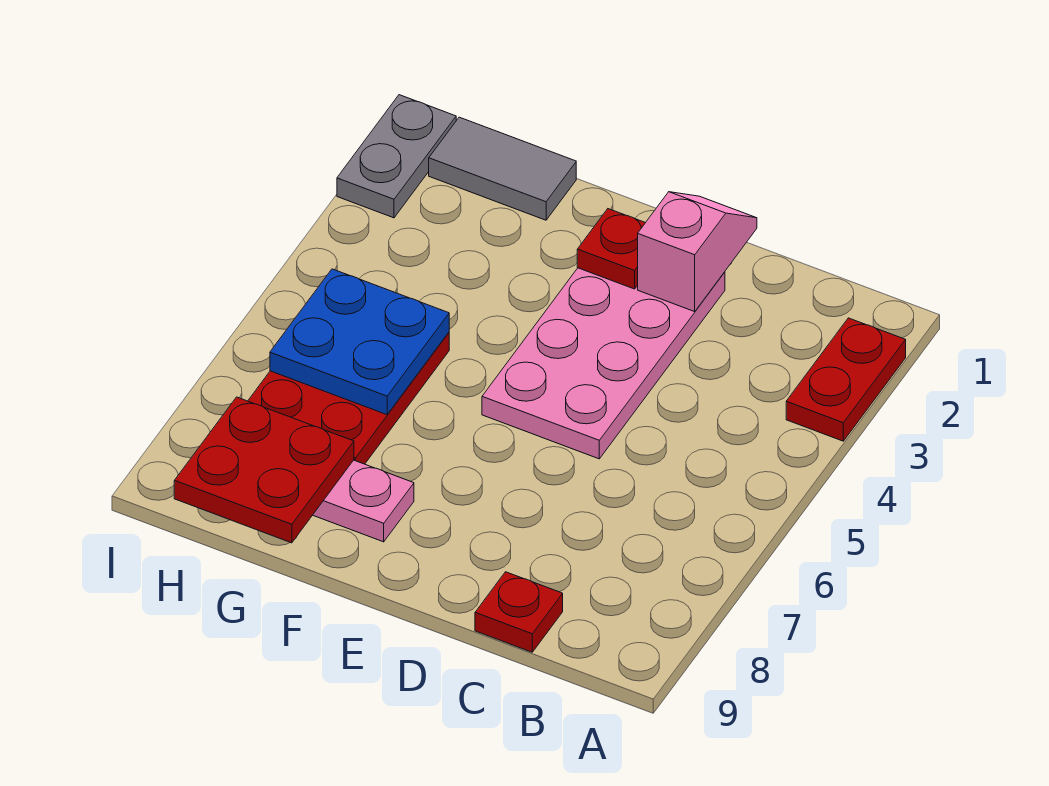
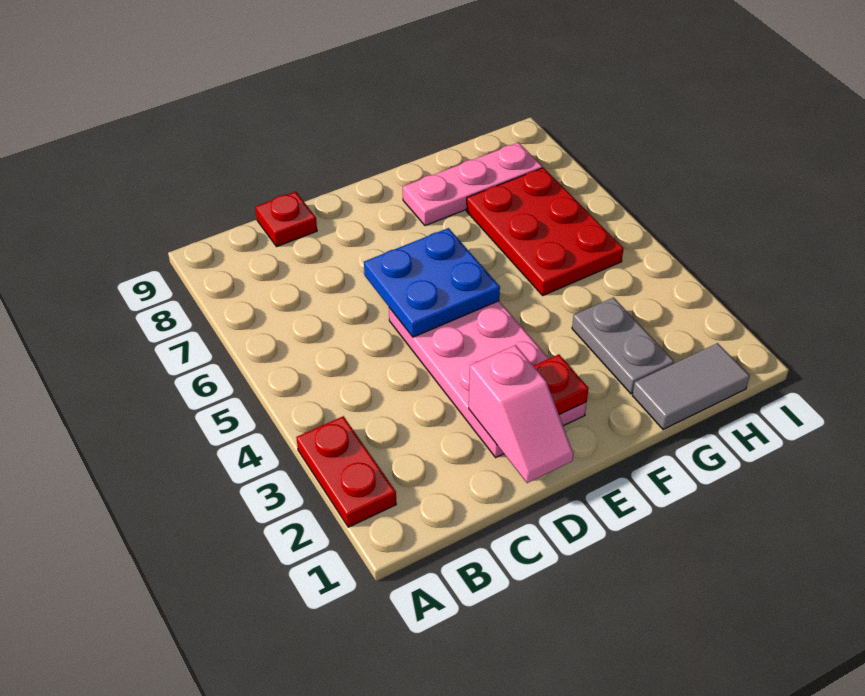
blue 2x2 plate [270,269,449,415] -> blue 2x2 plate moved to [364,228,500,337]
red 2x2 plate [174,397,354,543] -> none
grey 1x2 plate [337,95,456,218] -> grey 1x2 plate moved to [572,298,674,394]

